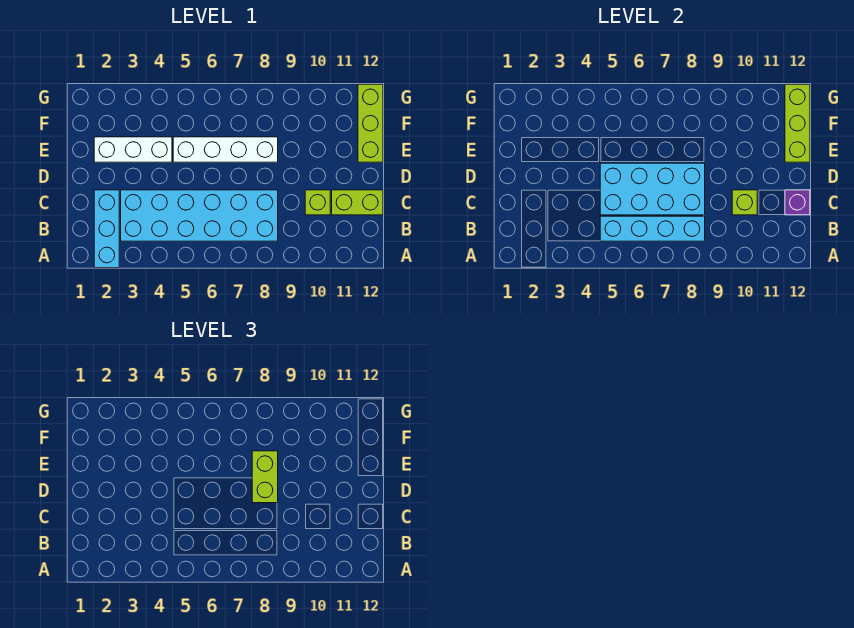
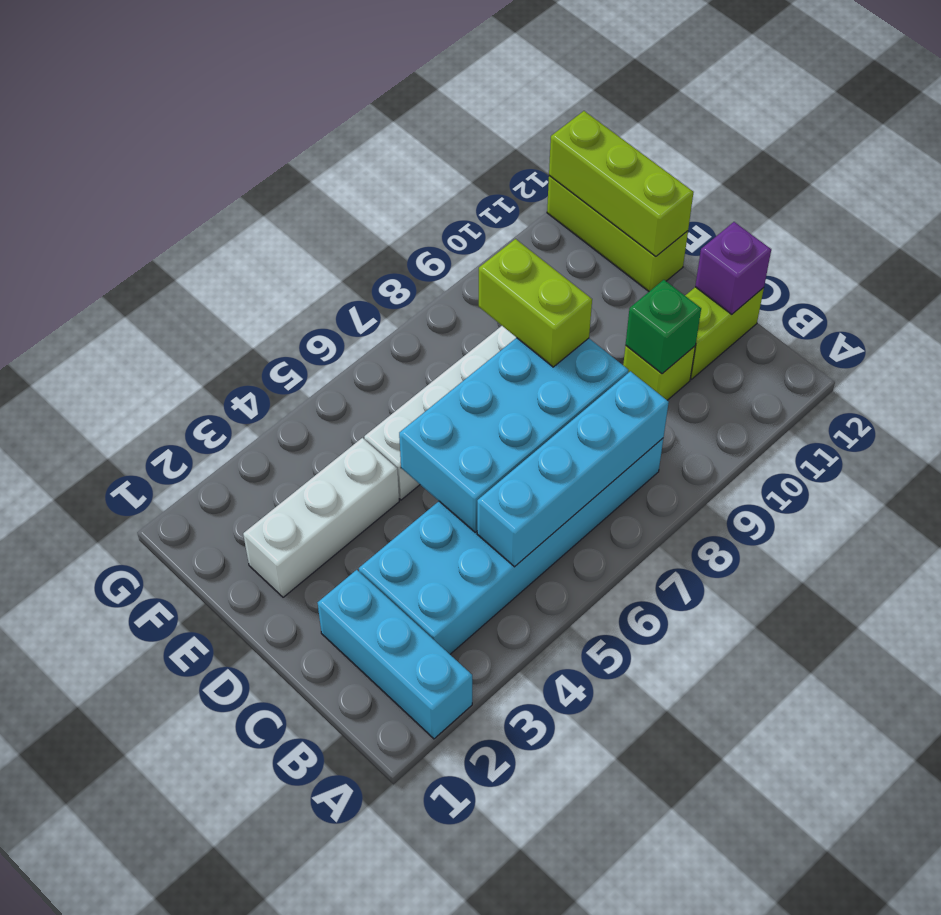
lime 1x1 brick [732,190,757,215] -> green 1x1 brick [626,280,701,374]

